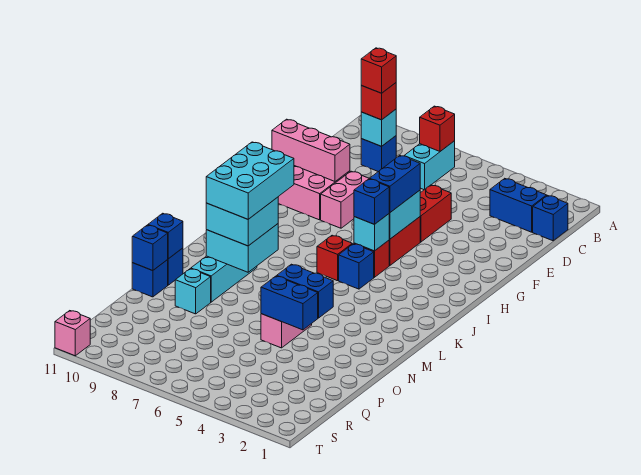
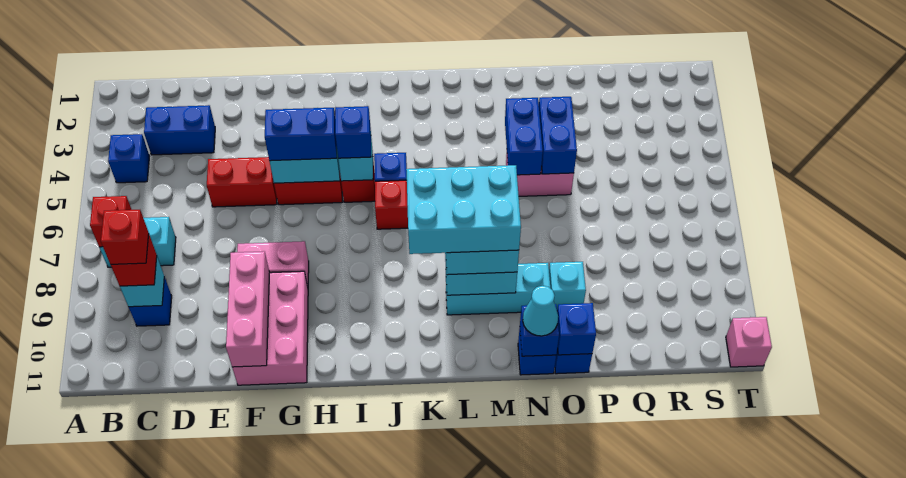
blue 1x1 brick [533,195,568,241] -> blue 1x1 brick moved to [108,134,150,183]
blue 1x2 brick [490,178,547,232] -> blue 1x2 brick turned to [144,105,215,155]
none -> cyan 1x1 cone [523,286,558,336]

